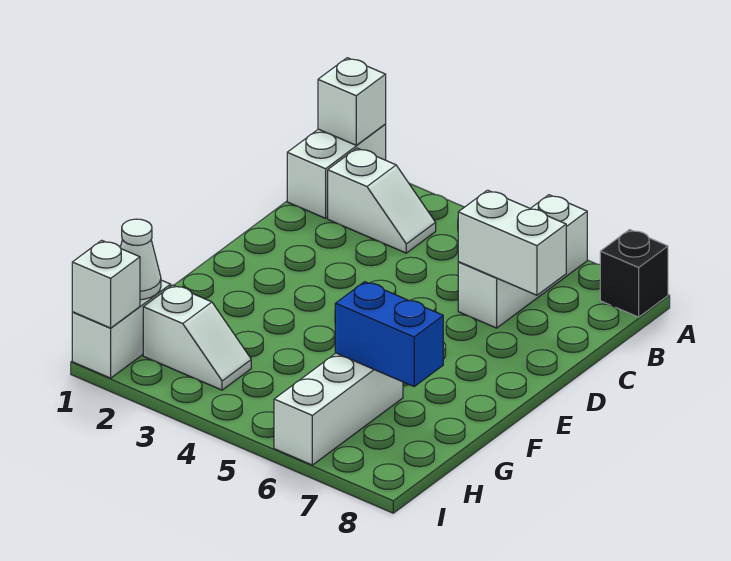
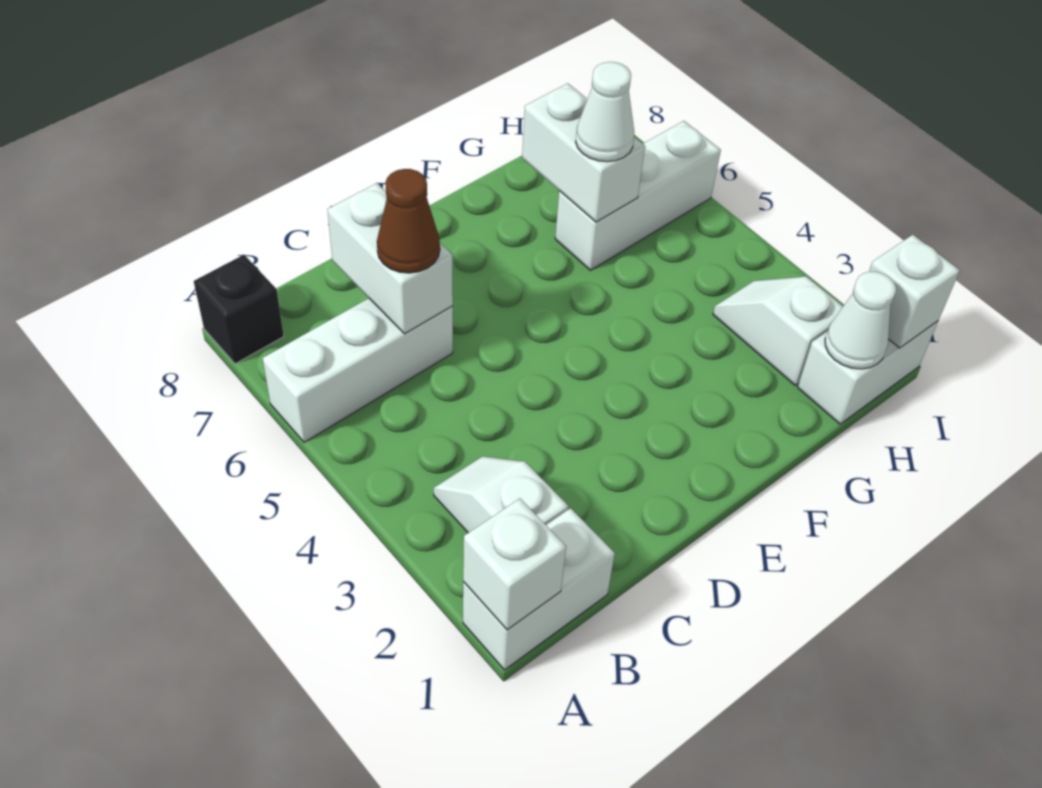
none -> brown 1x1 cone [377,169,440,273]
blue 1x2 brick [335,282,443,387] -> white 1x2 brick [522,83,645,222]
none -> white 1x1 cone [576,62,634,162]

